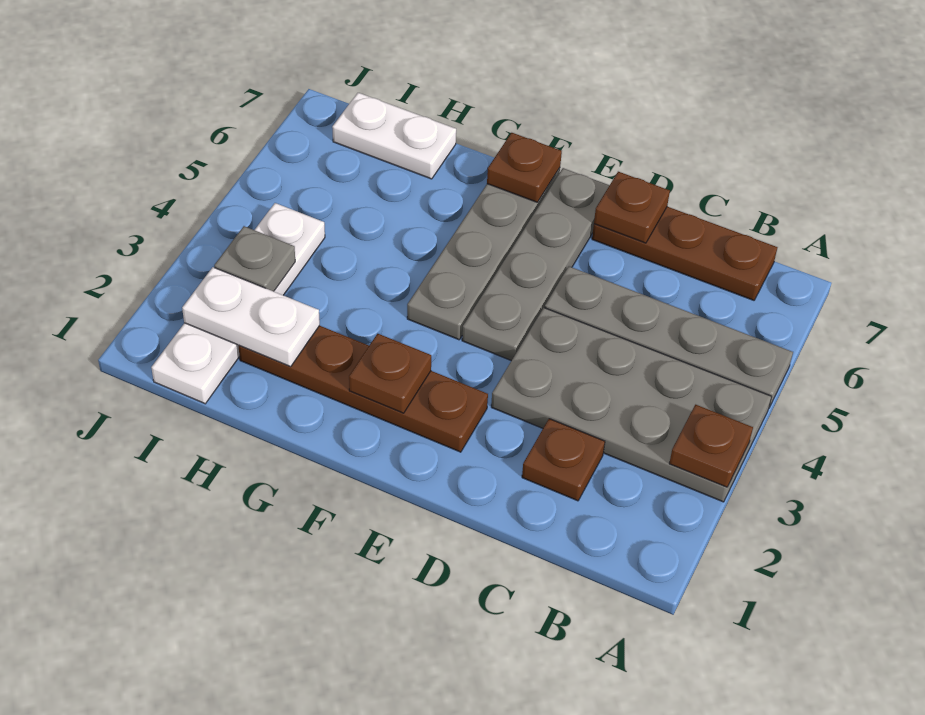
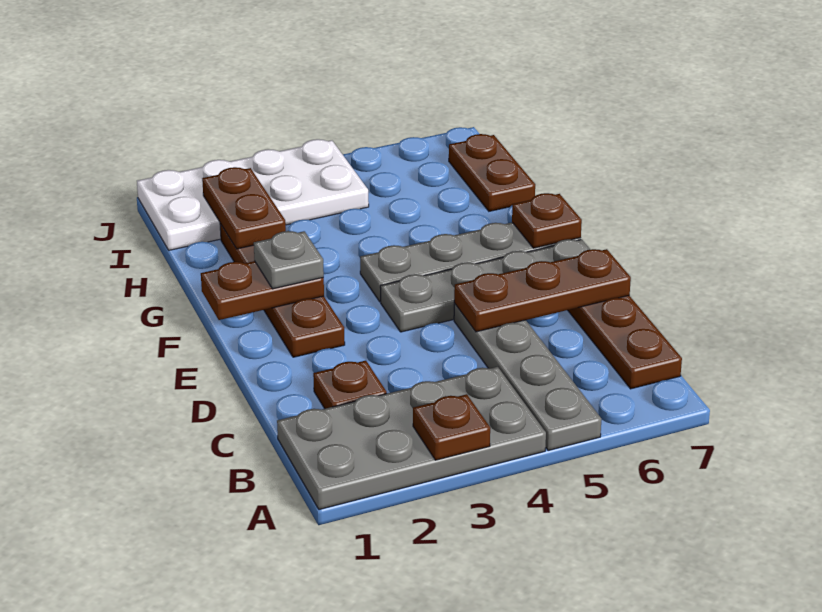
grey 2x4 plate [491,308,772,502] -> grey 2x4 plate turned to [277,367,546,510]
brown 1x1 plate [594,172,670,243] -> brown 1x3 plate [454,249,631,332]
brown 1x1 plate [349,334,431,413] -> brown 1x2 plate [201,261,324,320]
white 1x2 plate [182,267,320,367] -> brown 1x2 plate [202,167,286,249]
white 1x2 plate [332,93,456,179] -> brown 1x2 plate [449,134,535,211]
white 1x4 plate [151,203,325,404] -> white 2x4 plate [137,139,369,250]
grey 1x1 plate [214,226,295,291] -> grey 1x1 plate moved to [254,231,324,289]

